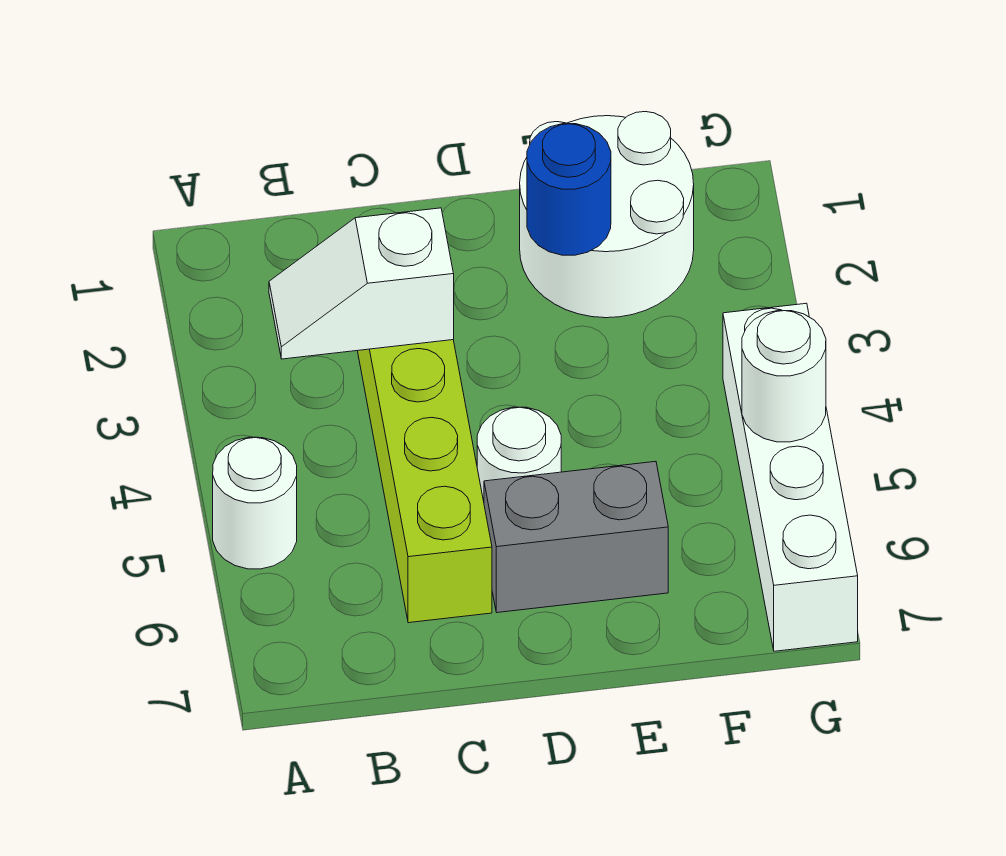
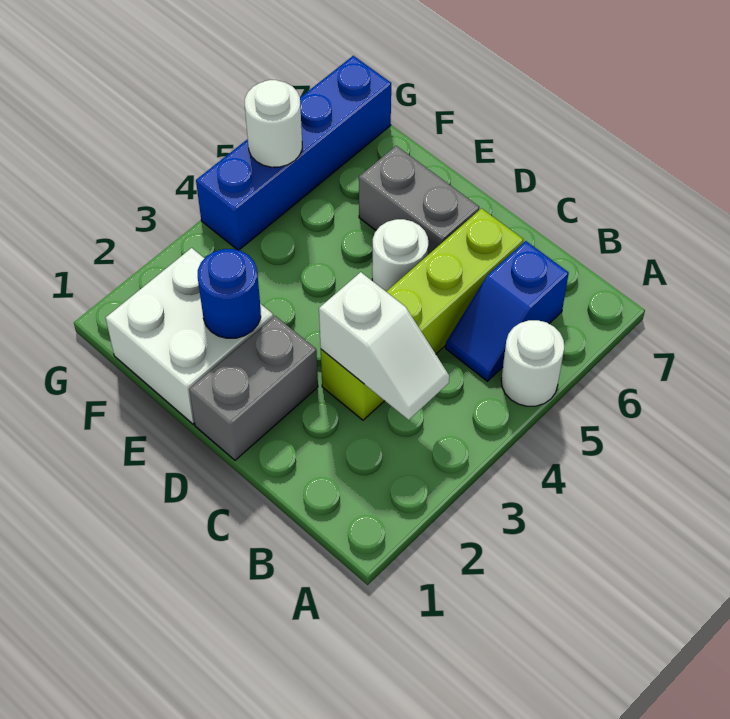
none -> blue 1x2 slope [446,241,569,381]
none -> grey 1x2 brick [189,316,318,460]
white 2x2 round brick [520,112,694,318] -> white 2x2 brick [106,248,273,424]
white 1x4 brick [723,303,858,651] -> blue 1x4 brick [196,56,391,250]

